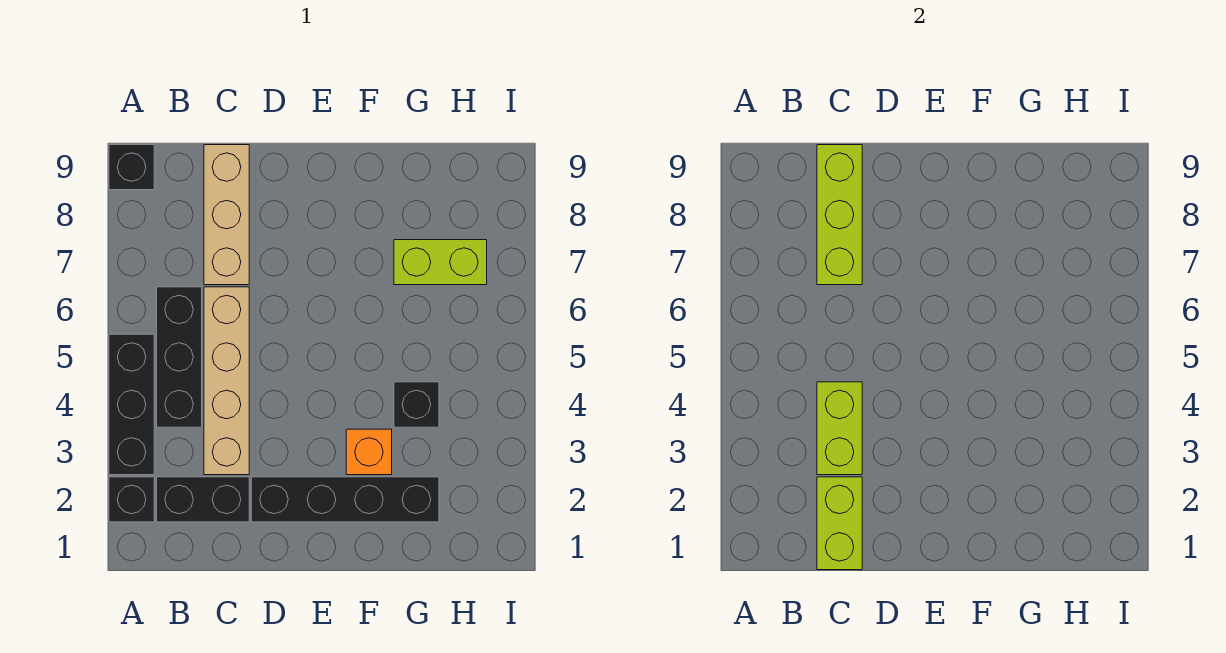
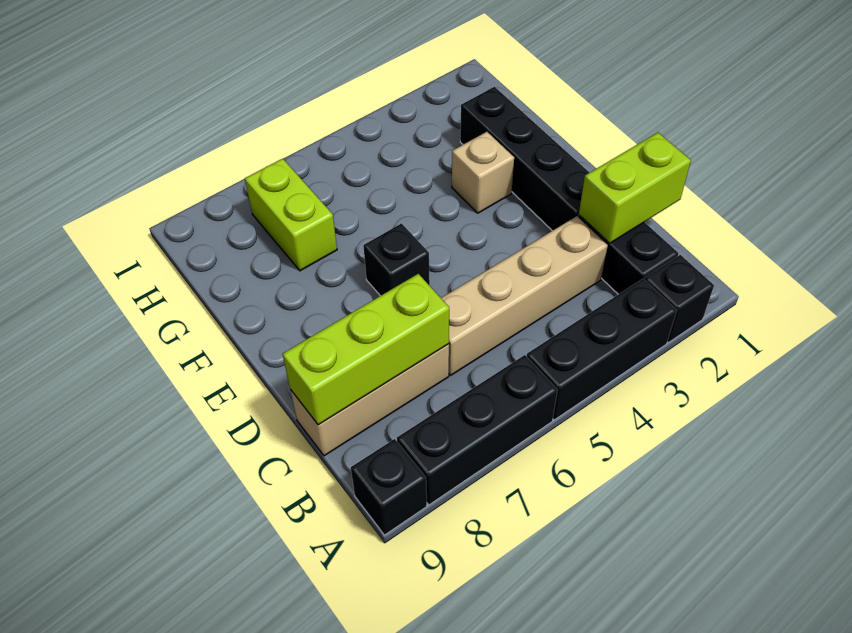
black 1x3 brick [157,287,202,427] -> black 1x3 brick moved to [397,355,558,505]
lime 1x2 brick [817,382,862,475] -> none
orange 1x1 brick [346,429,392,475] -> tan 1x1 brick [452,132,514,213]
black 1x1 brick [394,382,439,427] -> black 1x1 brick moved to [363,223,430,296]

